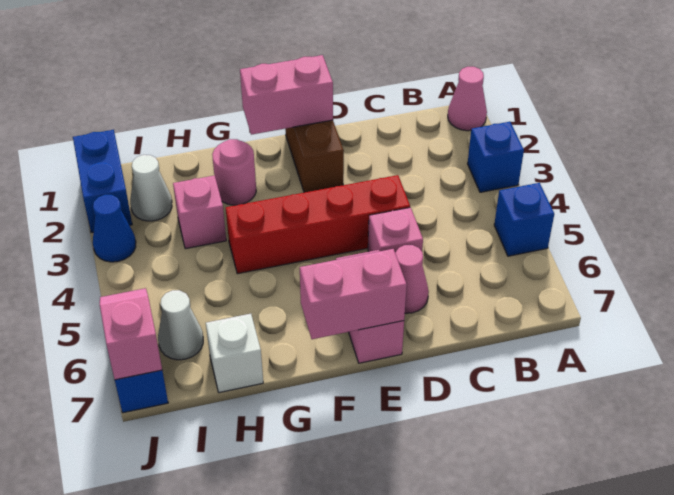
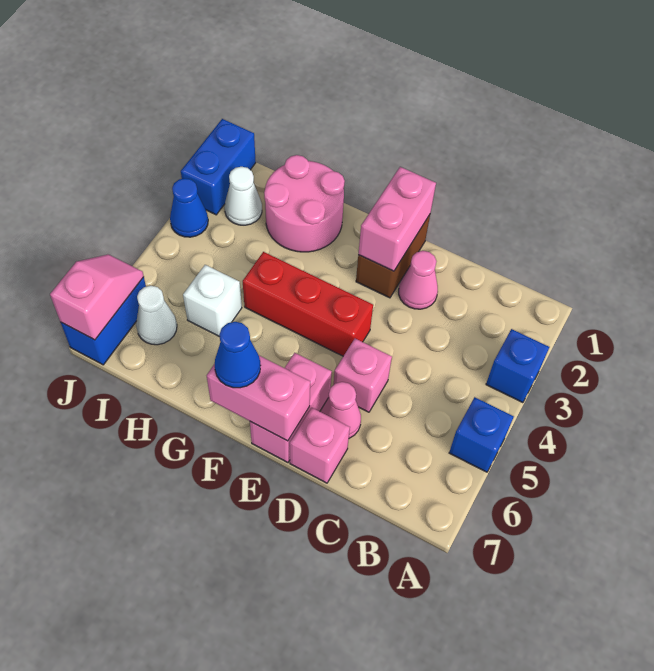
pink 1x1 cone [448,67,487,131] -> pink 1x1 cone moved to [399,251,438,309]
red 1x4 brick [226,175,410,274] -> red 1x3 brick [243,252,373,356]
pink 1x2 brick [240,55,333,135] -> pink 1x2 brick turned to [358,167,436,271]
none -> blue 1x1 cone [215,322,260,388]
pink 1x1 round brick [212,139,256,205] -> pink 2x2 round brick [264,155,345,252]
pink 1x1 brick [173,175,226,249] -> pink 1x1 brick moved to [290,408,350,483]
white 1x1 brick [206,314,263,393] -> white 1x1 brick moved to [183,265,242,337]

